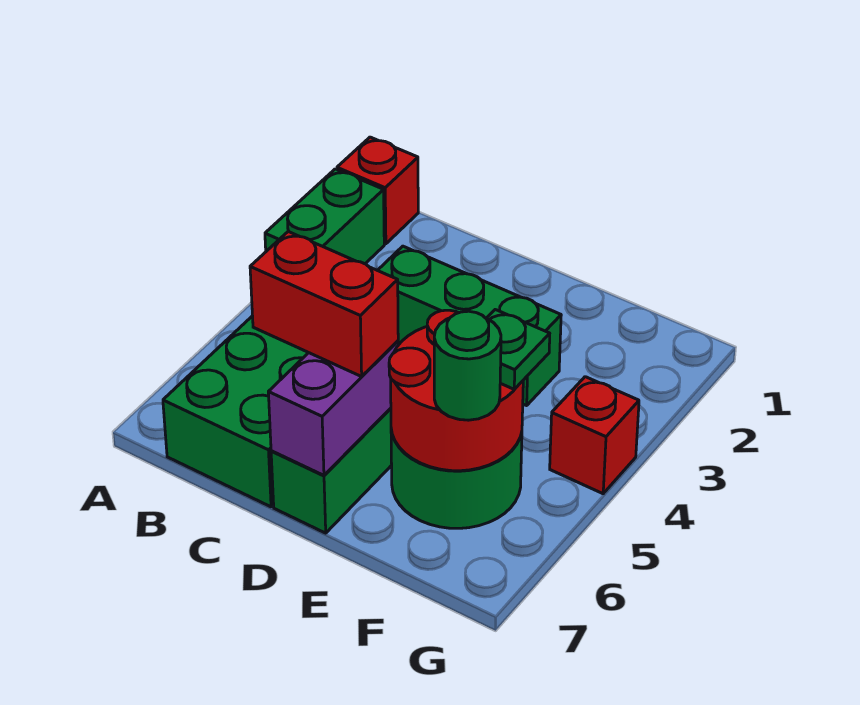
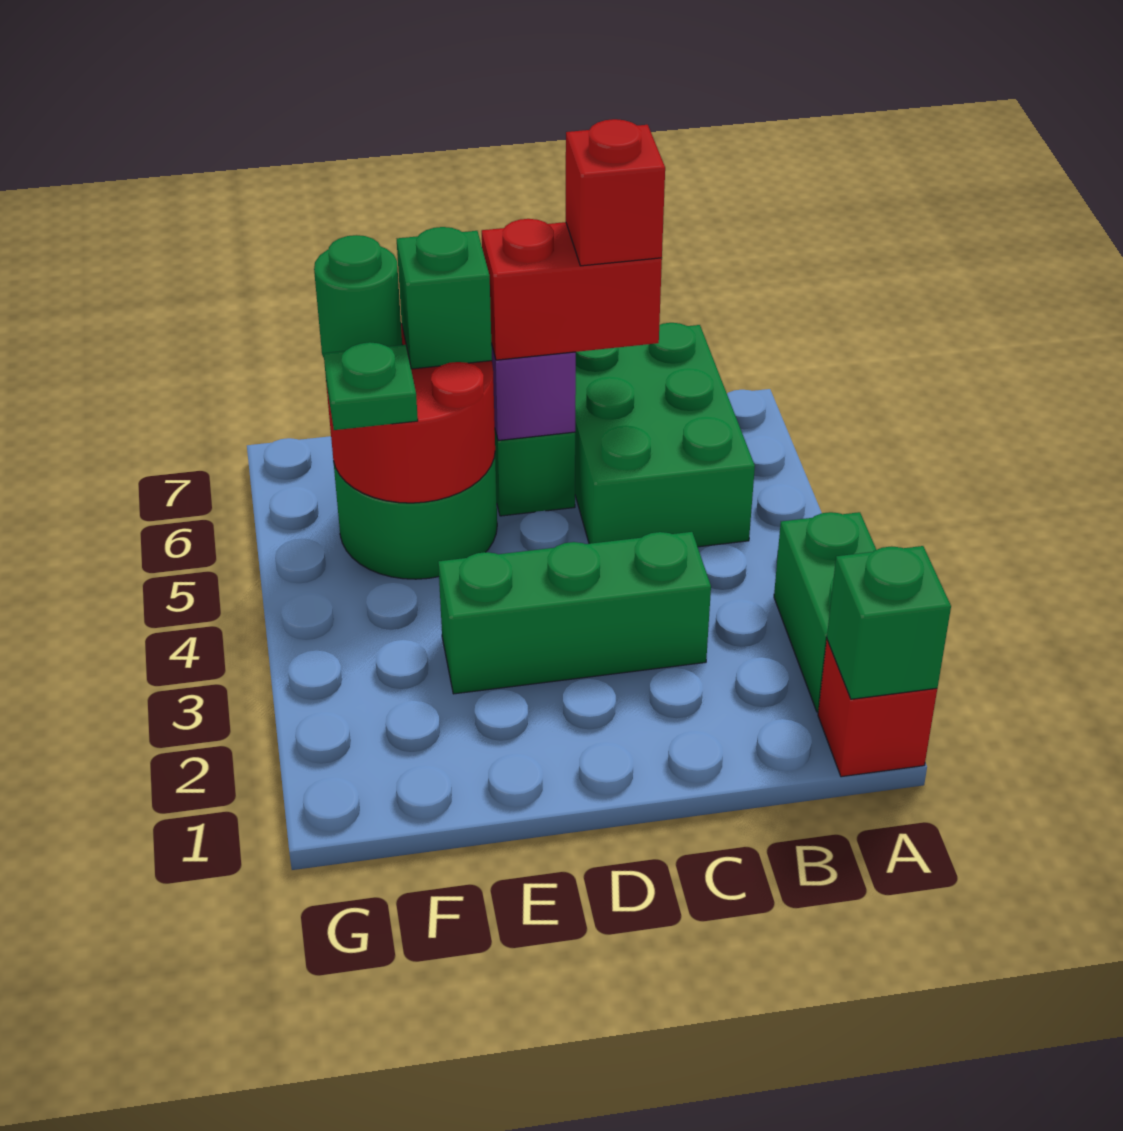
none -> green 1x1 brick [827,546,951,699]
none -> green 1x1 brick [397,227,492,369]
red 1x1 brick [550,377,639,494] -> red 1x1 brick moved to [566,119,665,266]

